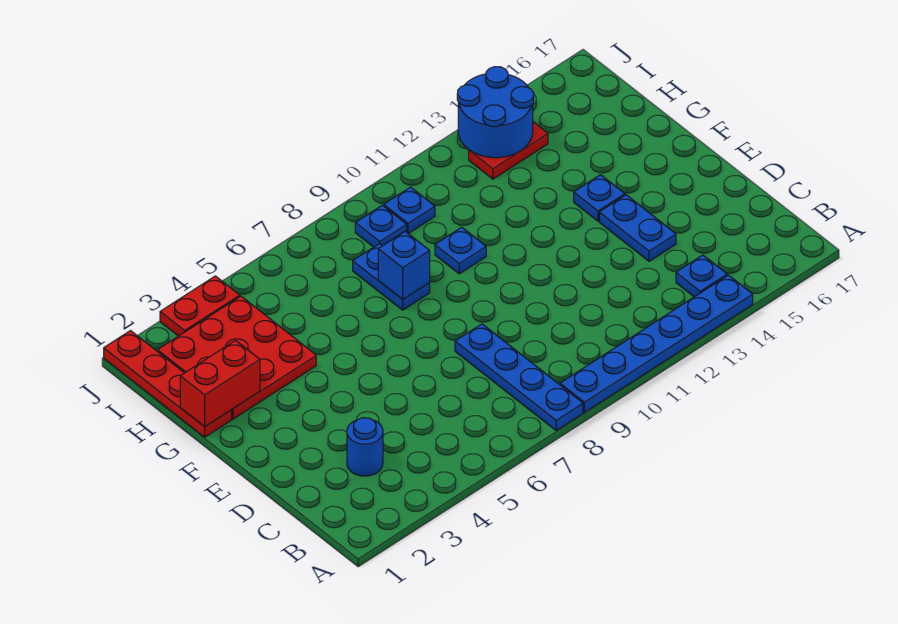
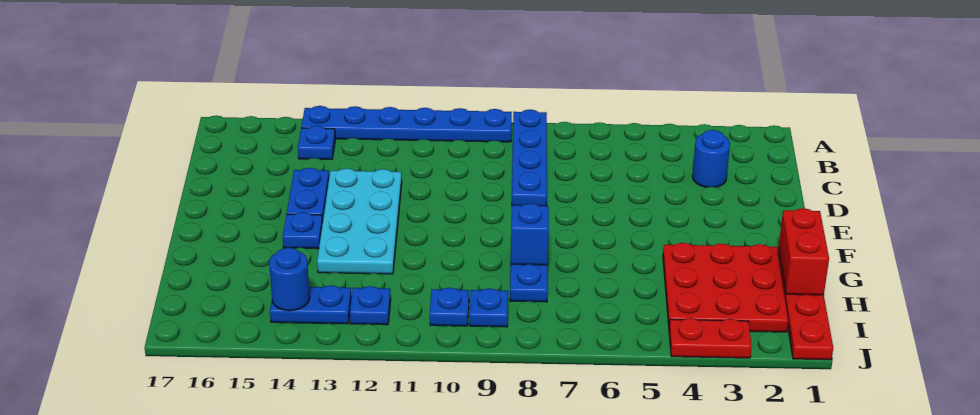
none -> cyan 2x4 plate [317,168,402,274]
red 1x2 brick [180,341,260,427] -> red 1x2 brick turned to [779,208,829,295]
blue 1x1 plate [435,227,486,274] -> blue 1x1 plate moved to [350,286,391,325]
red 1x2 plate [469,122,548,179] -> blue 1x2 plate [270,285,351,324]
blue 2x2 round brick [457,67,534,158] -> blue 1x1 round brick [269,248,310,311]

